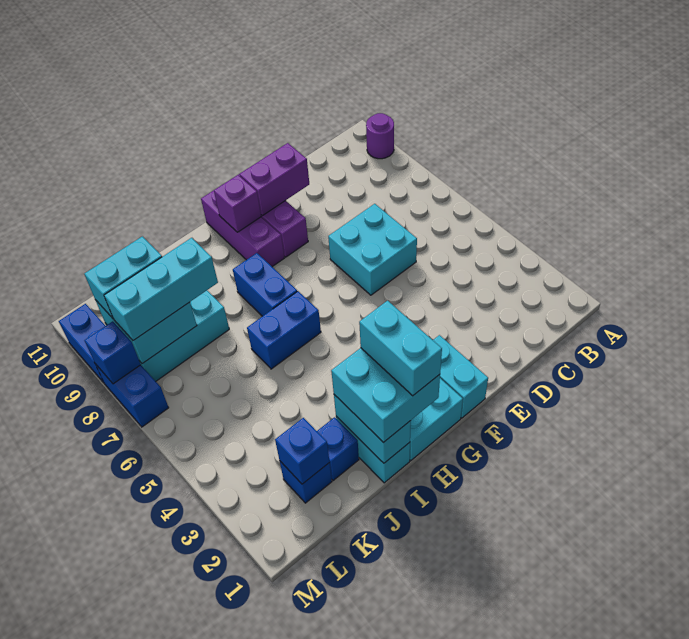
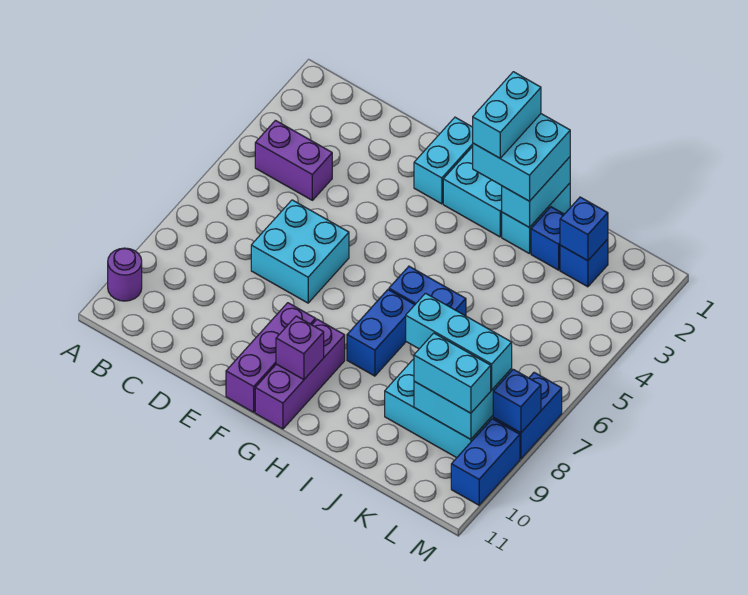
purple 1x2 brick [239,143,309,216] -> purple 1x2 brick moved to [255,120,332,200]

